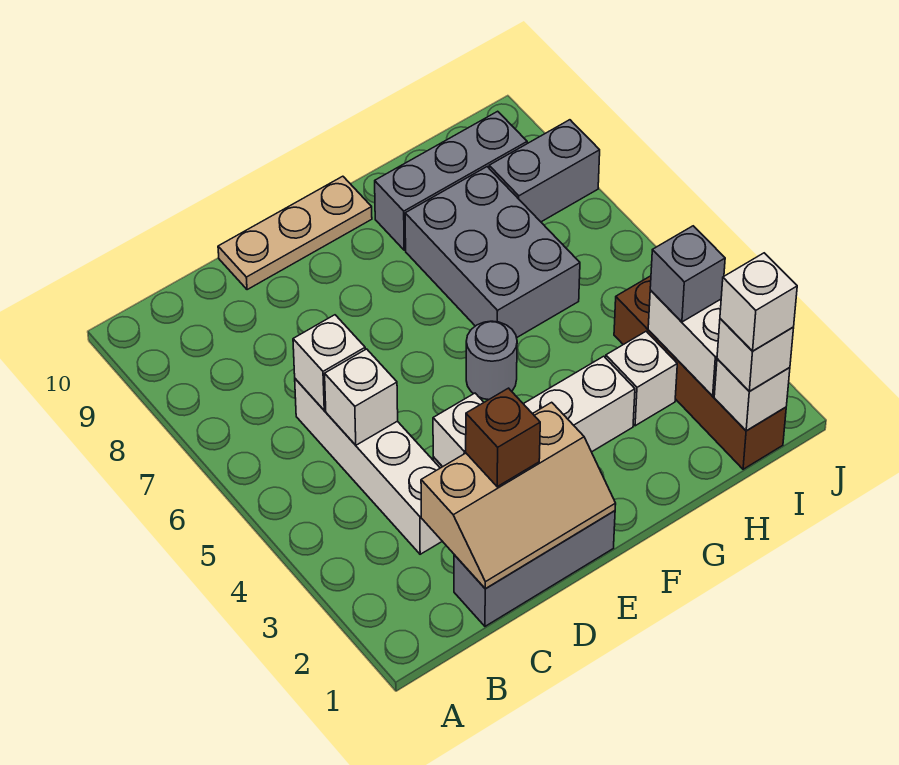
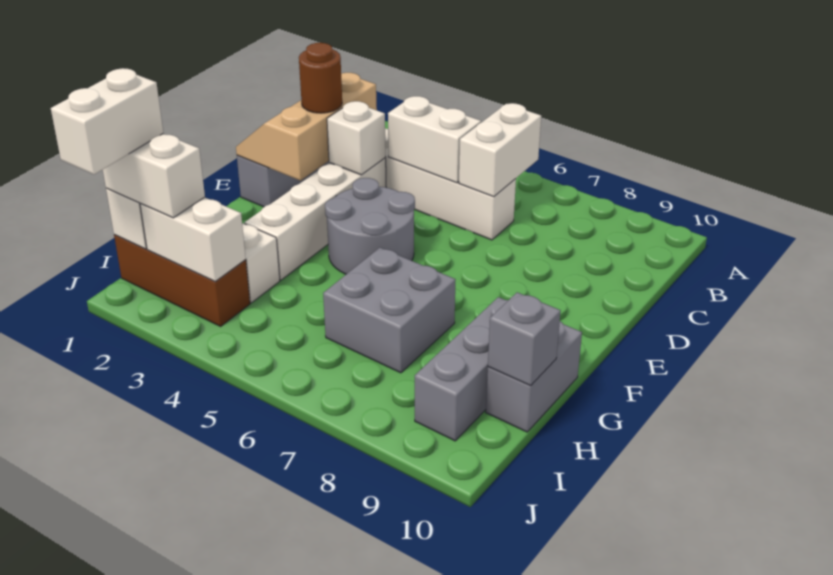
white 1x1 brick [325,349,398,445] -> white 1x2 brick [388,96,481,183]
white 1x1 brick [293,315,365,410] -> white 1x2 brick [459,103,541,197]
brown 1x1 brick [466,388,540,487] -> brown 1x1 round brick [299,43,342,113]
tan 1x3 plate [218,176,372,290] -> none
grey 1x1 round brick [466,321,517,400] -> grey 2x2 round brick [325,178,415,274]
grey 2x3 brick [405,167,580,338] -> grey 2x2 brick [323,248,456,373]
brown 1x4 brick [614,276,786,469] -> brown 1x3 brick [114,235,250,326]
white 1x1 brick [717,319,794,391] -> white 1x2 brick [103,134,205,218]
white 1x1 brick [720,253,797,351] -> white 1x2 brick [51,68,163,174]
grey 1x1 brick [650,226,725,322] -> grey 1x1 brick moved to [488,292,561,386]
grey 1x2 brick [489,120,600,222] -> grey 1x2 brick moved to [486,321,582,432]

